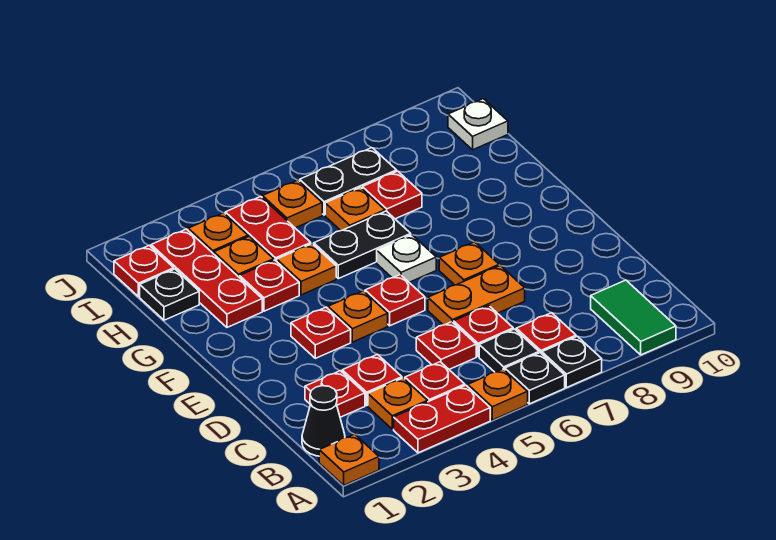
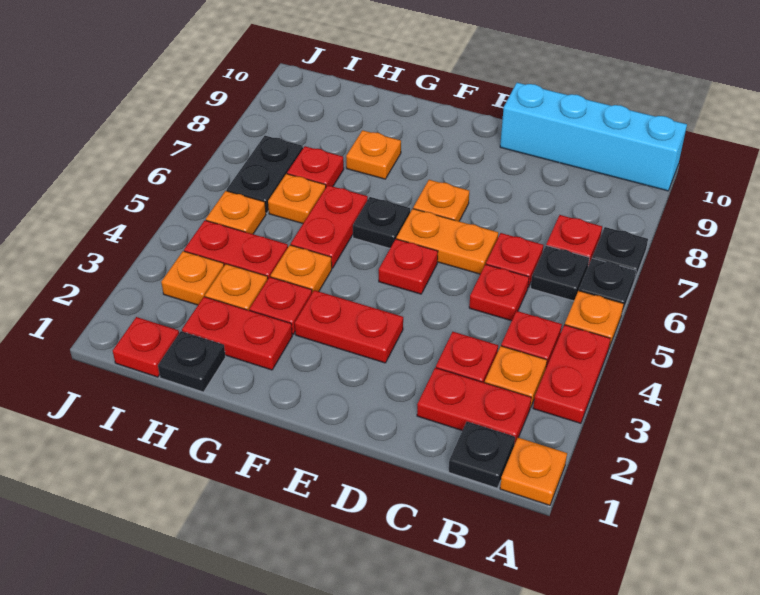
green 1x2 tile [591,280,676,355] -> none
none -> cyan 1x4 brick [500,83,687,191]
black 1x1 cone [302,386,345,456] -> black 1x1 plate [449,422,515,488]
red 1x1 plate [305,371,365,417] -> red 1x2 plate [417,368,531,445]
orange 1x2 plate [428,266,525,325] -> orange 1x2 plate turned to [396,209,498,274]
red 1x1 plate [291,307,351,358] -> red 1x2 plate [295,290,403,363]
orange 1x1 plate [328,291,388,342] -> orange 1x1 plate moved to [346,130,401,179]
white 1x1 plate [377,235,436,282] -> black 1x1 plate [353,197,410,248]
red 1x3 plate [151,229,262,327] -> red 1x2 plate [182,297,292,370]
black 1x2 plate [314,211,411,279] -> red 1x2 plate [291,185,368,268]
white 1x1 plate [448,99,508,150] -> none

